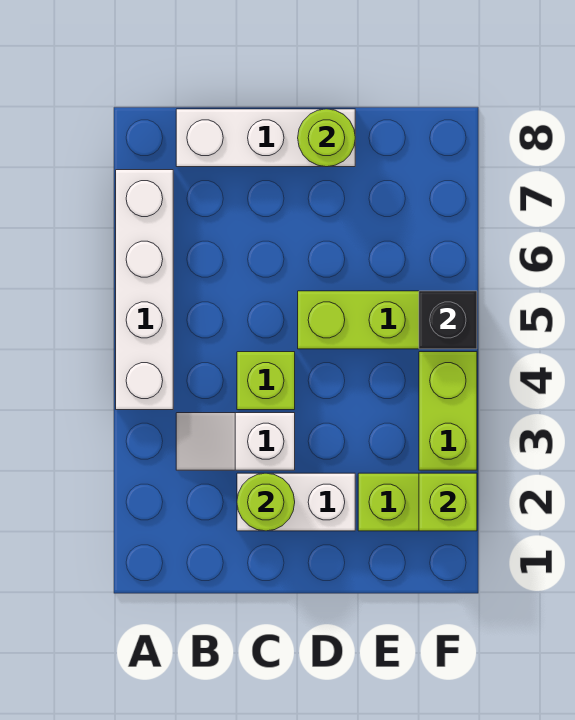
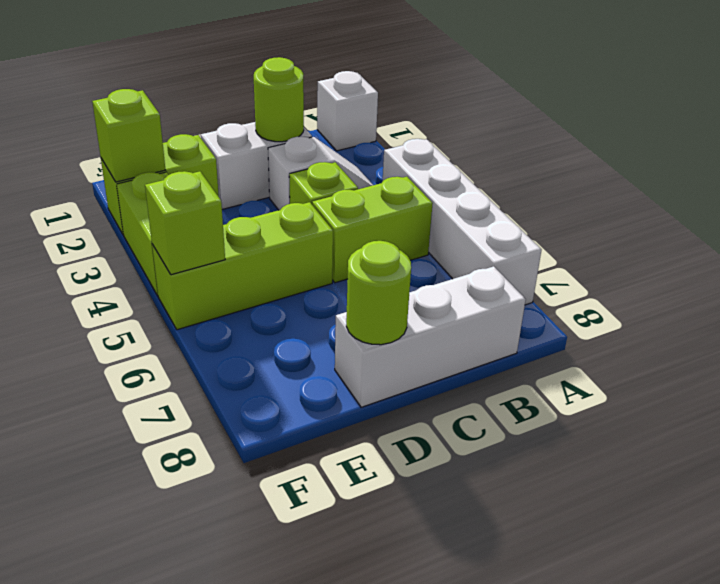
none -> white 1x1 brick [317,71,378,151]
none -> lime 1x2 brick [312,177,433,283]
black 1x1 brick [419,291,477,349] -> lime 1x1 brick [145,171,225,275]

